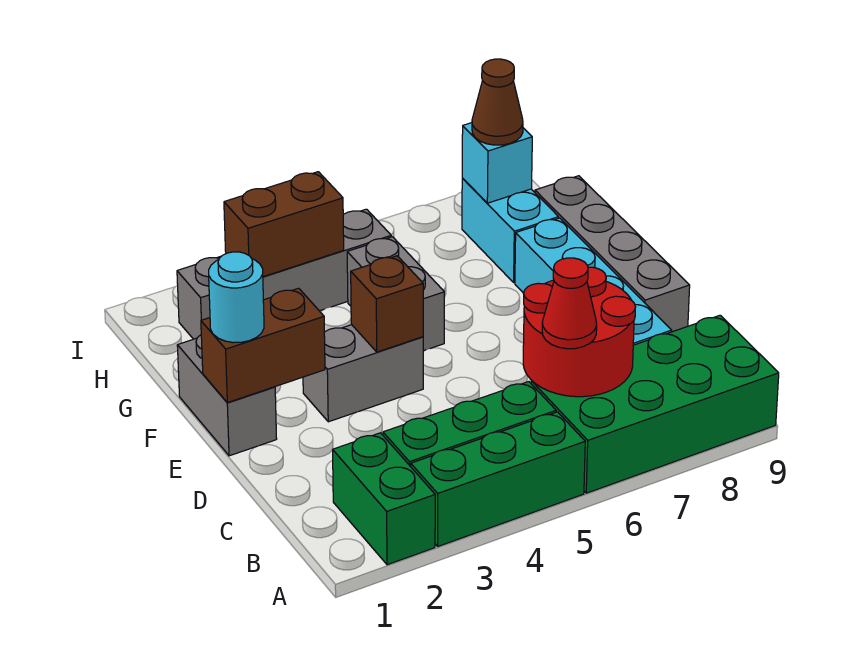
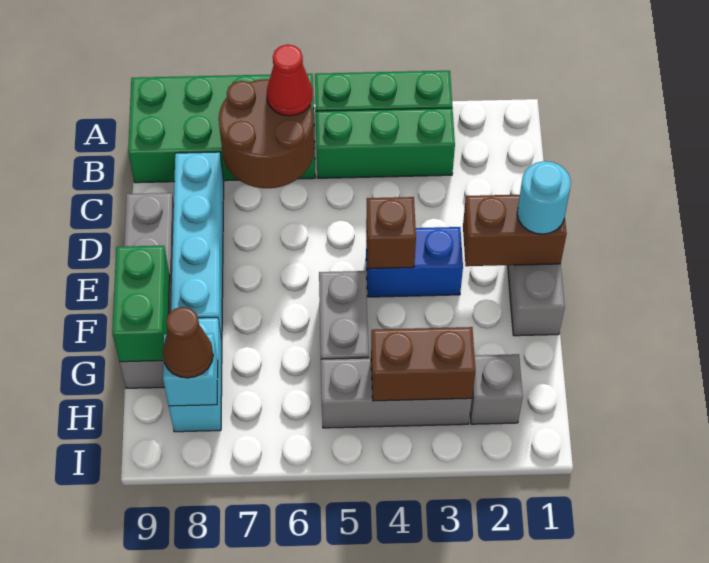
green 1x2 brick [333,433,435,565] -> green 1x2 brick moved to [112,246,170,362]
red 2x2 round brick [523,267,635,397] -> brown 2x2 round brick [219,79,314,188]
grey 1x2 brick [303,325,423,422] -> blue 1x2 brick [366,227,463,297]

